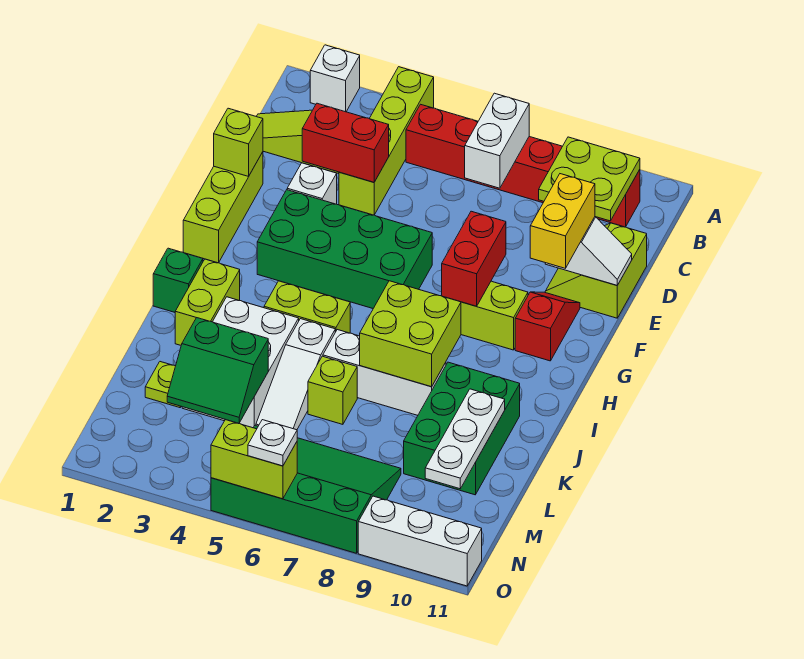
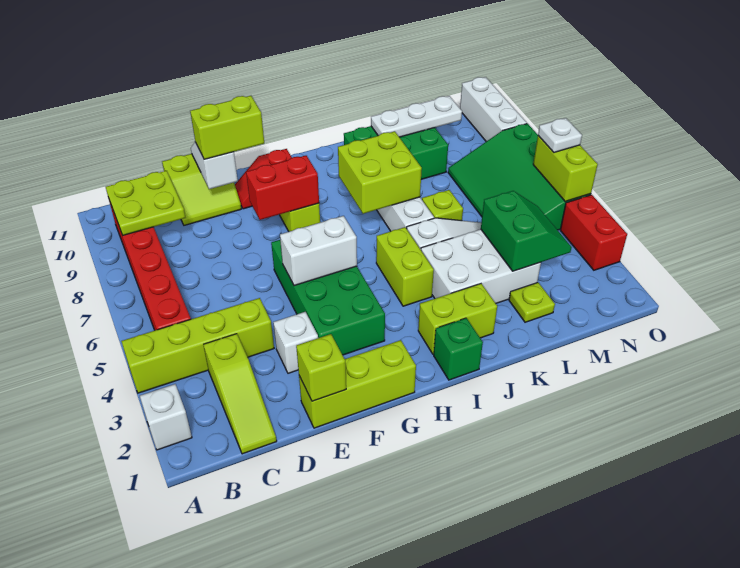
white 1x2 brick [465,93,529,188] -> white 1x2 brick moved to [280,216,357,286]
red 1x2 brick [302,103,389,182] -> red 1x2 brick moved to [560,195,627,270]
yellow 1x2 brick [530,174,595,268] -> lime 1x2 brick [190,96,264,159]

